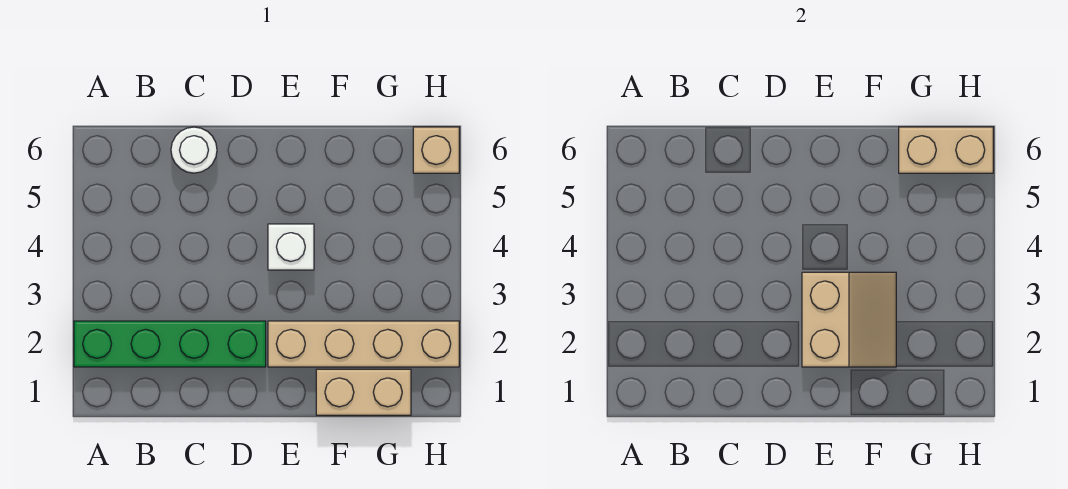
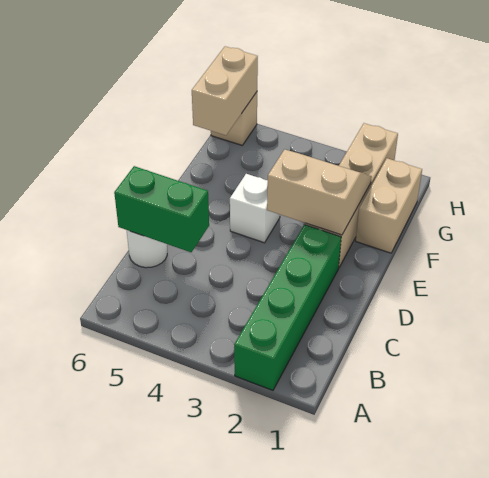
none -> green 1x2 brick [114,166,209,252]

